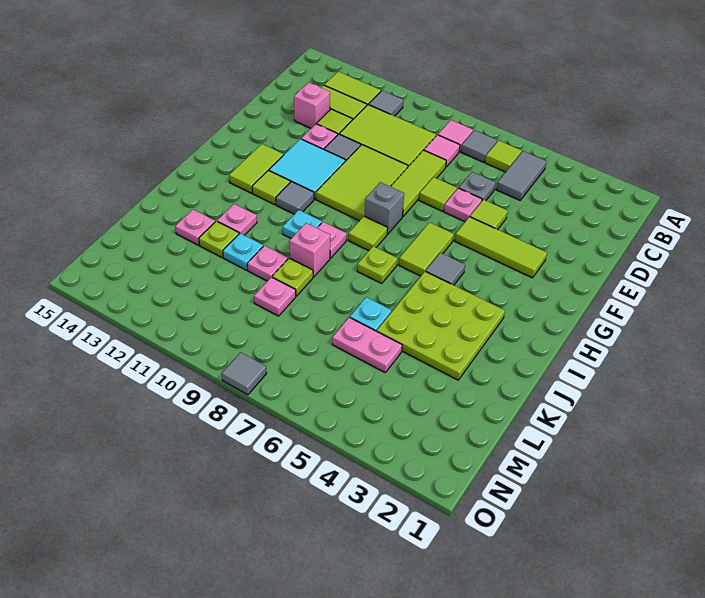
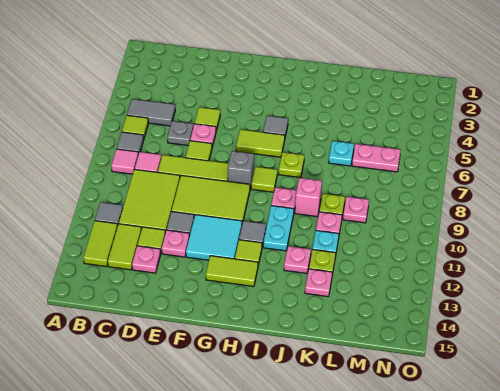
pink 1x1 brick [294,82,330,128] -> pink 1x1 plate [132,246,161,273]
lime 1x3 tile [455,217,547,278] -> none
lime 3x3 plate [377,271,505,380] -> none
cyan 1x1 plate [283,210,322,238] -> cyan 1x2 plate [263,206,294,251]
pink 1x2 plate [332,317,402,372] -> pink 1x2 plate turned to [352,144,401,172]
grey 1x1 tile [222,352,266,395] -> none

